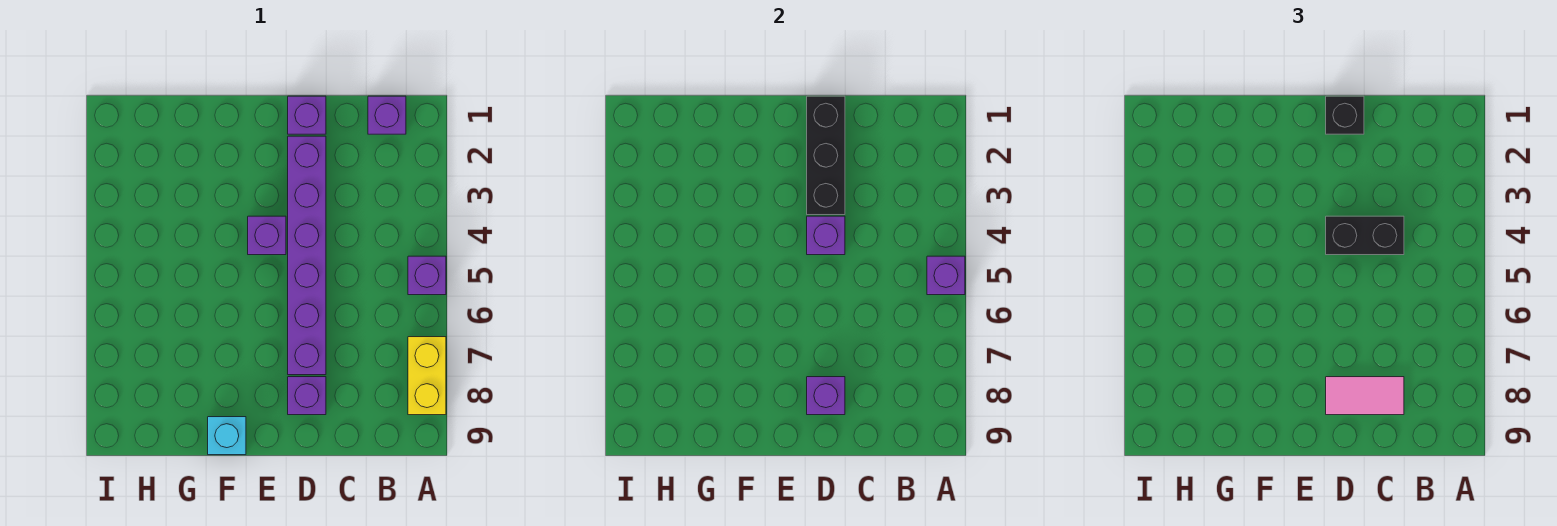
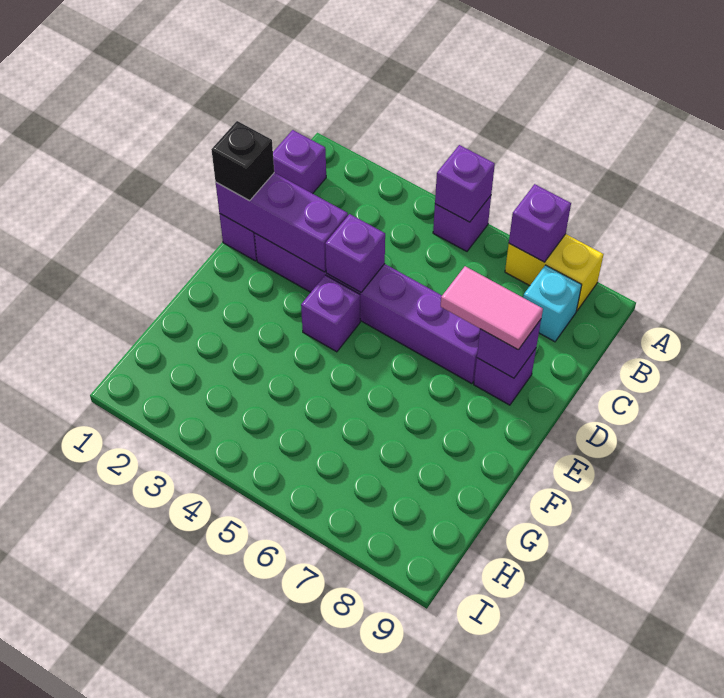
none -> purple 1x1 brick [509,184,571,262]
black 1x2 brick [1326,216,1404,255] -> none
pink 1x2 tile [1326,377,1404,415] -> pink 1x2 tile turned to [441,266,543,350]
black 1x3 brick [807,96,845,215] -> purple 1x3 brick [216,173,348,272]
cyan 1x1 brick [208,417,246,455] -> cyan 1x1 brick moved to [523,265,582,342]

